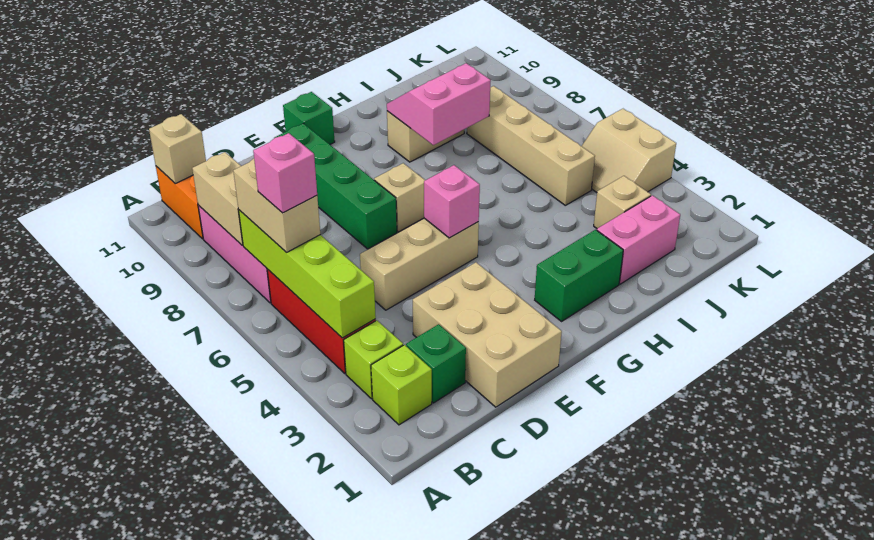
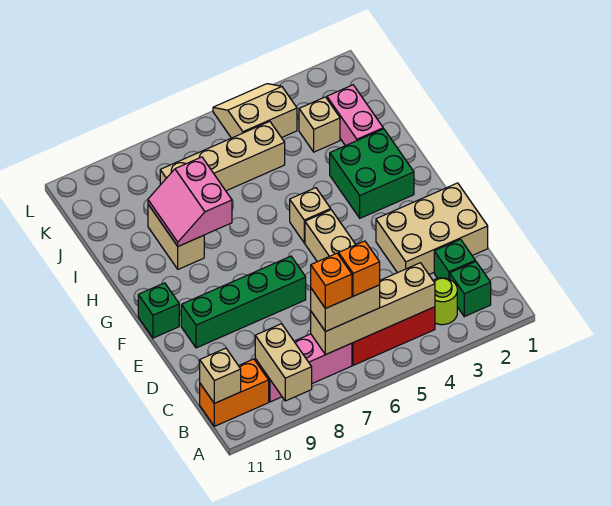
lime 1x1 brick [371,345,432,425] -> green 1x1 brick [450,261,491,317]
lime 1x1 brick [344,320,403,399] -> lime 1x1 round brick [433,278,457,325]
lime 1x4 brick [239,210,376,338] -> tan 1x4 brick [311,263,435,355]
pink 1x1 brick [253,133,317,213] -> orange 1x1 brick [339,241,380,296]
none -> orange 1x1 brick [311,253,352,308]
tan 1x2 brick [192,152,243,245] -> tan 1x2 brick turned to [255,324,312,401]
pink 1x1 brick [424,165,480,238] -> none
tan 1x1 brick [374,163,425,232] -> tan 1x1 brick moved to [290,188,331,243]
green 1x2 brick [535,230,623,321] -> green 2x2 brick [330,129,414,218]
tan 2x2 slope [582,109,676,192] -> tan 2x2 slope turned to [213,84,297,138]

